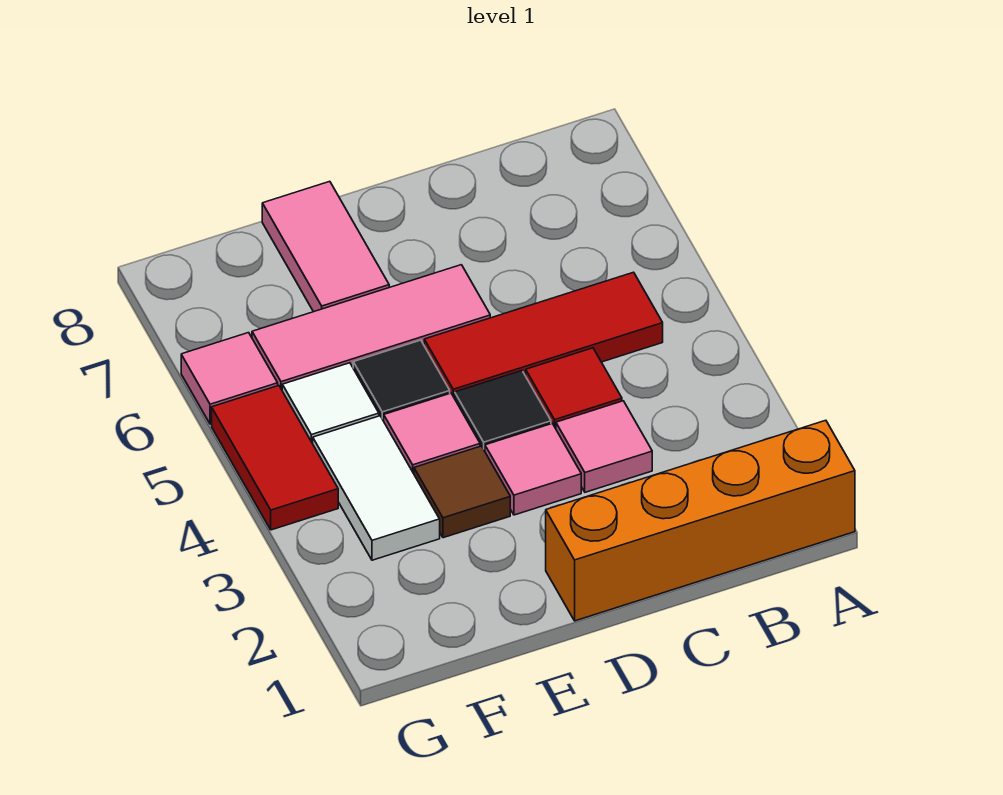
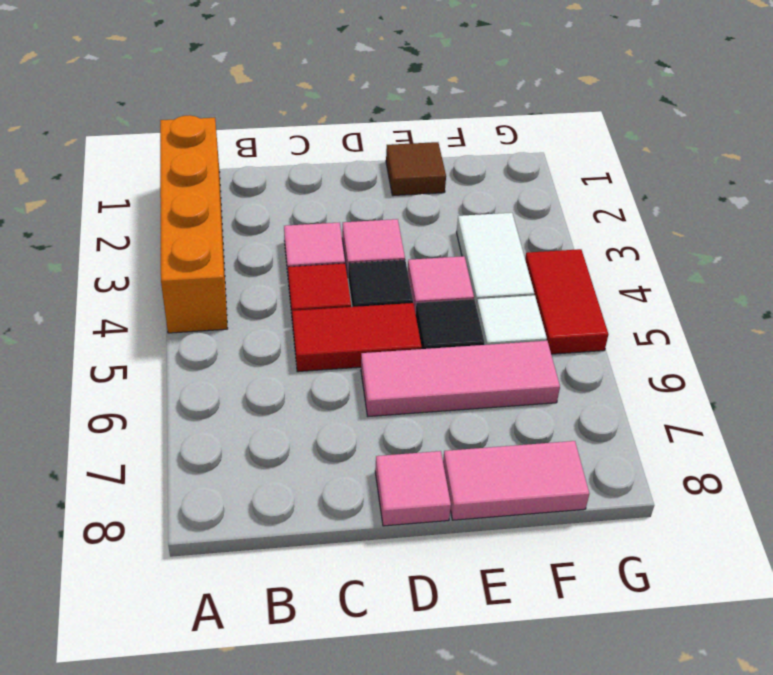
orange 1x4 brick [546,420,855,621] -> orange 1x4 brick turned to [160,115,228,333]
red 1x3 tile [424,272,663,398] -> red 1x2 tile [292,303,422,372]
brown 1x1 tile [414,446,510,538] -> brown 1x1 tile moved to [386,142,446,196]
pink 1x2 tile [262,181,389,312] -> pink 1x2 tile turned to [443,441,589,520]
pink 1x1 tile [181,333,278,424] -> pink 1x1 tile moved to [375,451,451,526]

